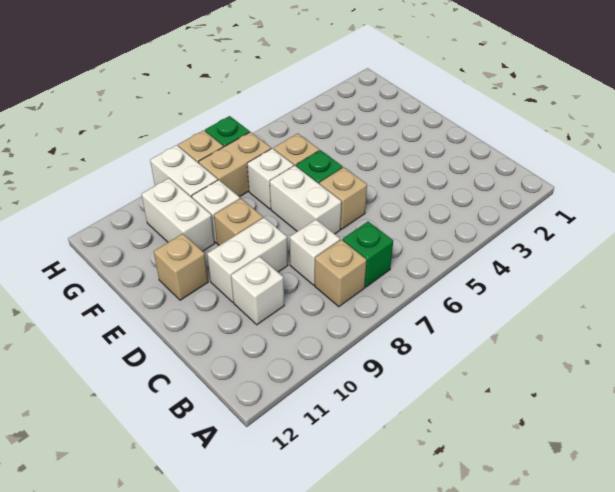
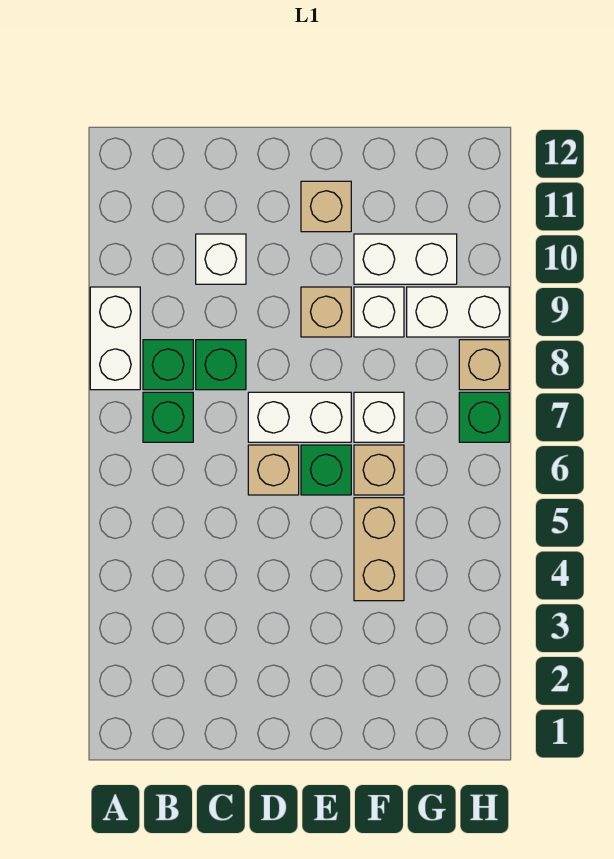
tan 1x1 brick [315,240,366,307] -> green 1x1 brick [143,340,193,390]
white 1x1 brick [290,220,340,285] -> green 1x1 brick [196,340,246,390]
white 1x2 brick [207,218,288,302] -> white 1x2 brick moved to [90,287,140,390]
tan 1x2 brick [199,132,271,197] -> tan 1x2 brick moved to [354,498,404,601]

